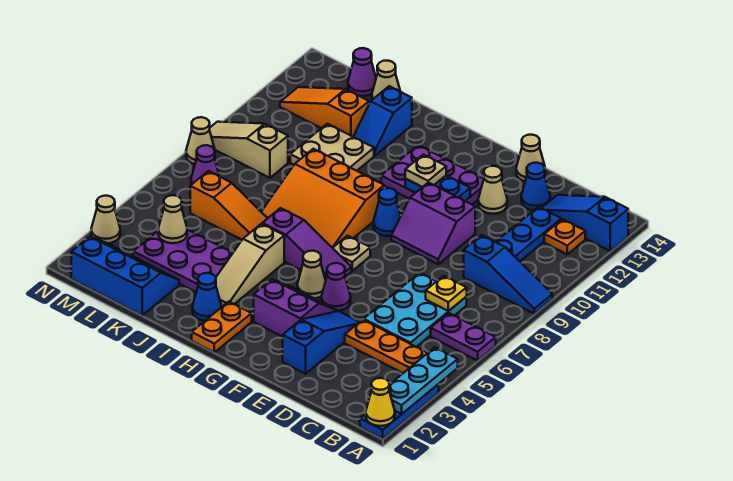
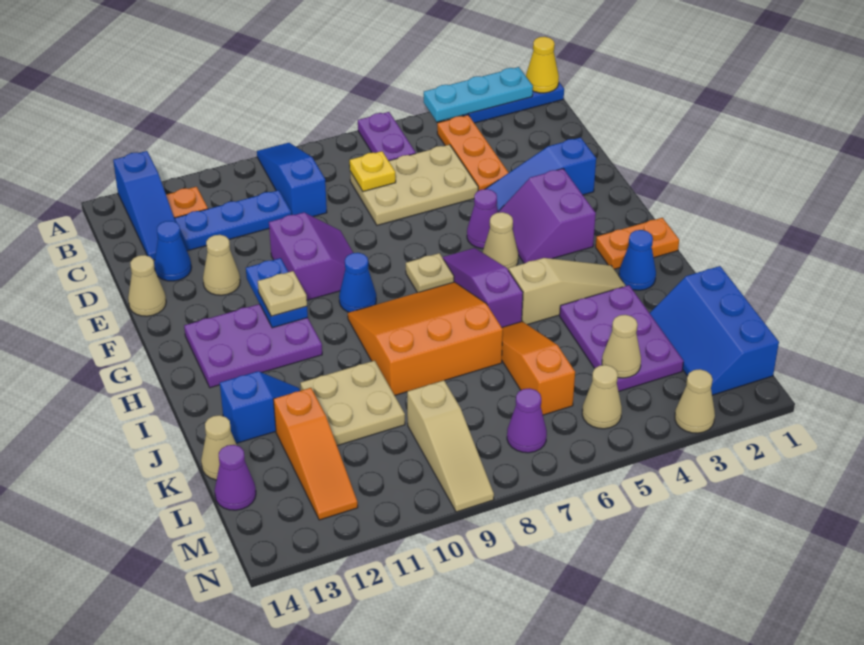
cyan 2x3 plate [364,273,467,347] -> tan 2x3 plate [350,145,478,225]
purple 2x3 plate [381,145,484,204] -> purple 2x3 plate turned to [184,304,322,388]
orange 3x3 slope [261,149,384,248] -> orange 3x3 slope turned to [348,282,503,395]
tan 1x1 cone [186,117,215,164] -> tan 1x1 cone moved to [582,365,622,429]

